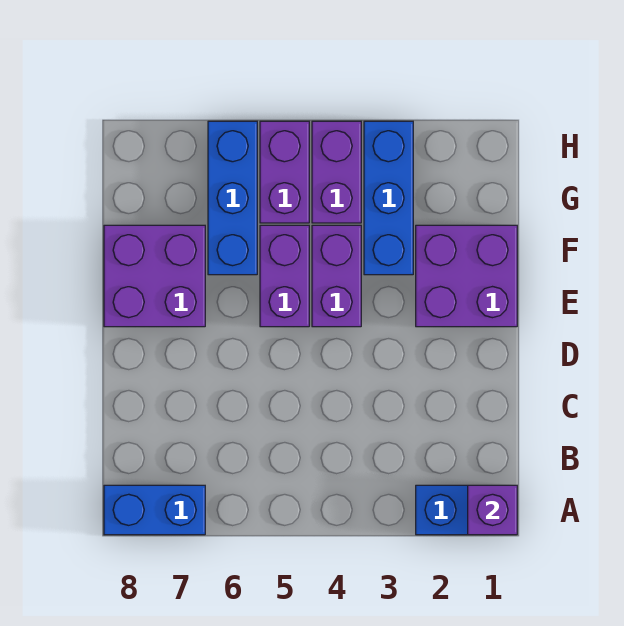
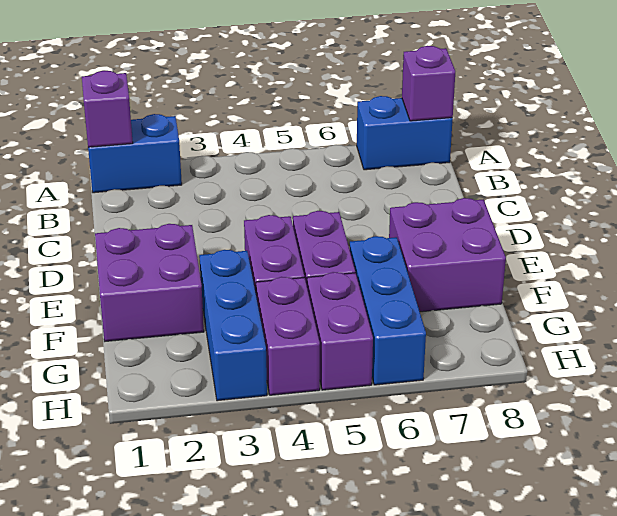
none -> purple 1x1 brick [402,46,455,121]

